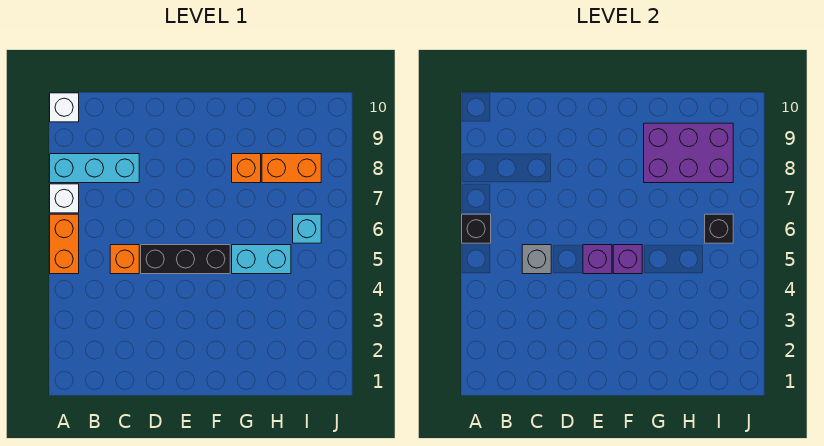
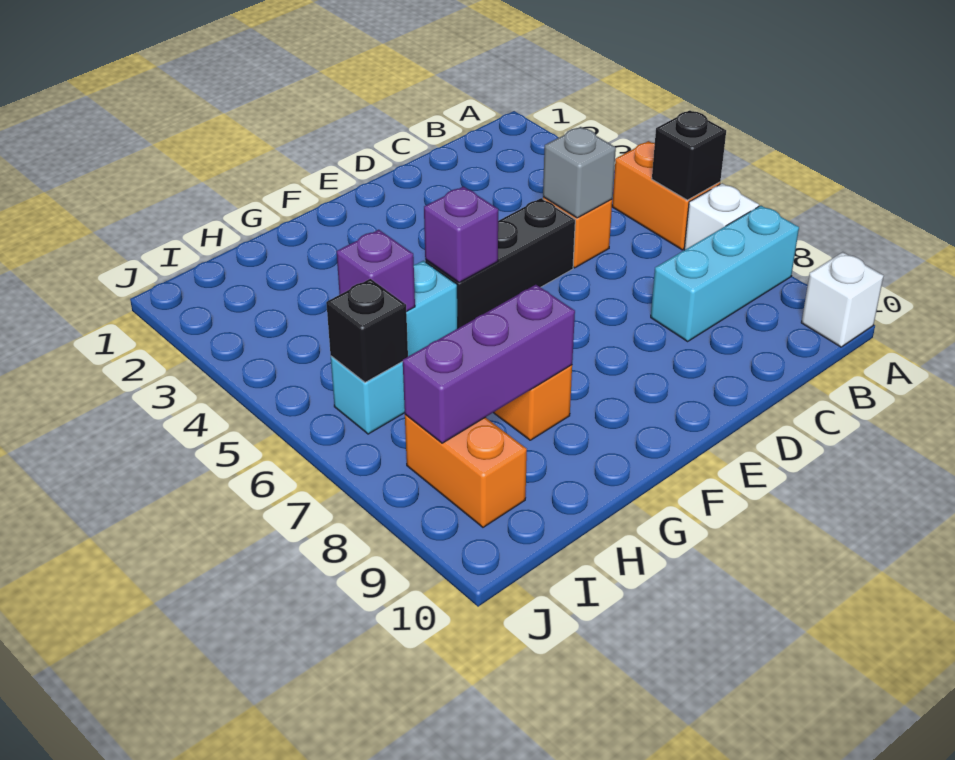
purple 1x1 brick [583,245,612,274] -> purple 1x1 brick moved to [336,230,415,312]
purple 2x3 brick [644,123,733,183] -> purple 1x3 brick [403,285,575,443]
orange 1x2 brick [262,154,321,183] -> orange 1x2 brick turned to [405,415,527,527]

